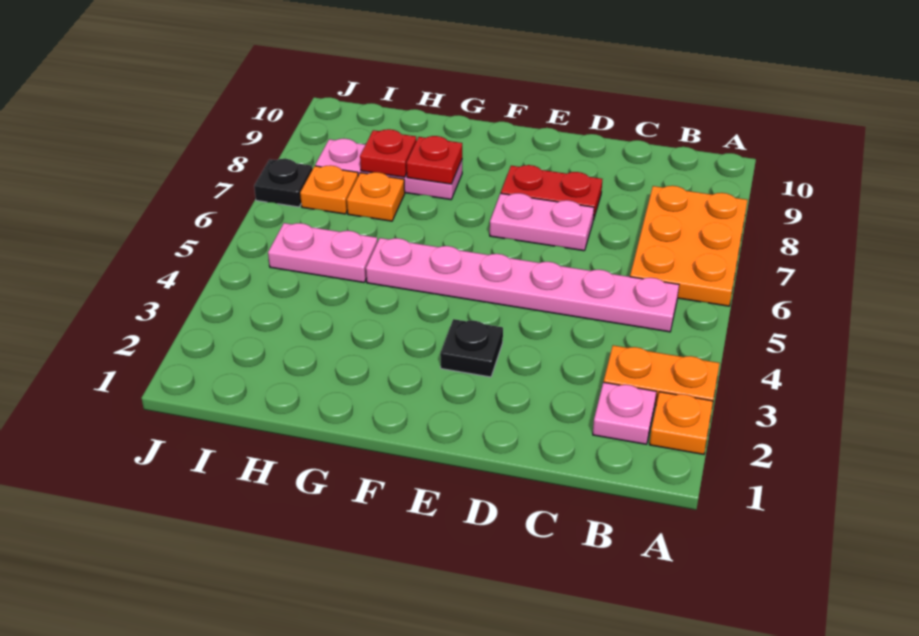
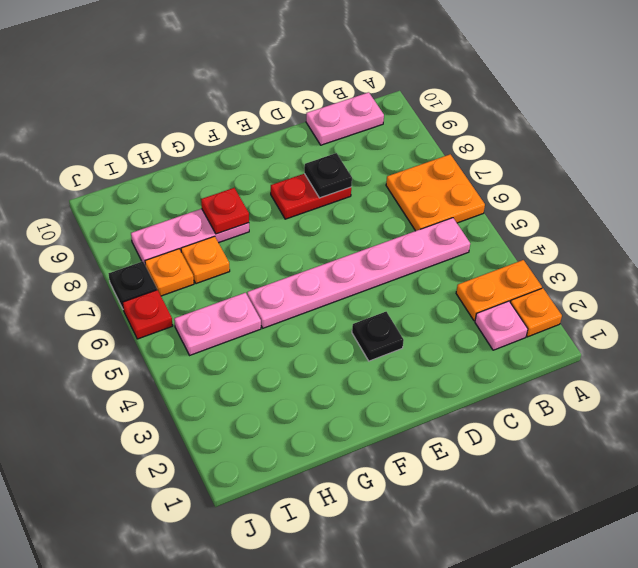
orange 2x3 plate [630,186,747,306] -> orange 2x2 plate [386,154,485,231]
pink 1x2 plate [490,193,594,251] -> pink 1x2 plate moved to [306,92,384,145]
none -> black 1x1 plate [304,153,352,198]
red 1x1 plate [360,129,416,177] -> red 1x1 plate moved to [123,290,173,339]

